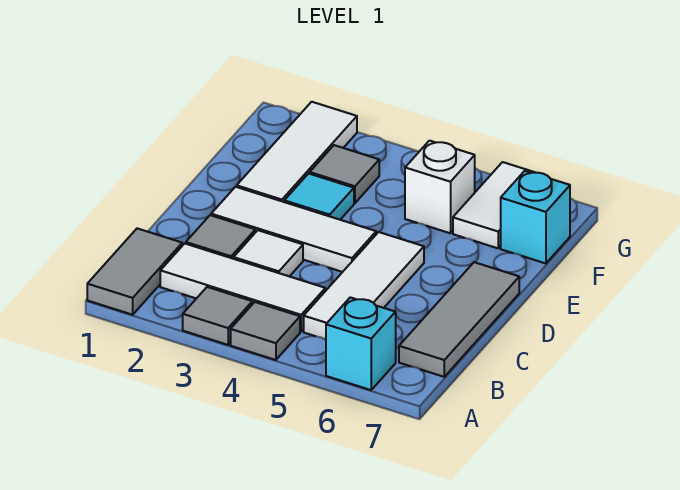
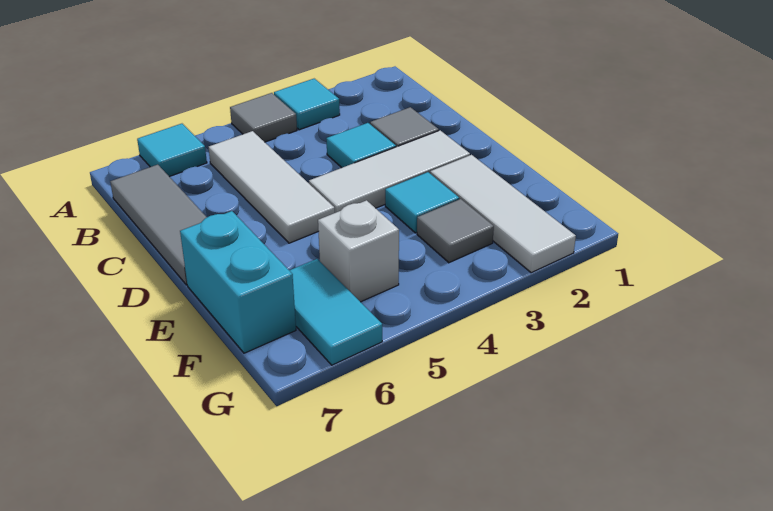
grey 1x2 tile [87,228,182,315] -> none
grey 1x1 tile [183,287,252,345] -> cyan 1x1 tile [274,79,340,130]
cyan 1x1 brick [326,297,396,390] -> cyan 1x1 tile [137,124,207,177]
white 1x3 tile [160,244,325,332] -> none
white 1x1 tile [234,230,303,277] -> cyan 1x1 tile [326,123,396,168]
white 1x2 tile [453,162,535,248] -> cyan 1x2 tile [289,259,382,365]
cyan 1x1 brick [501,171,570,263] -> cyan 1x2 brick [180,211,296,353]

